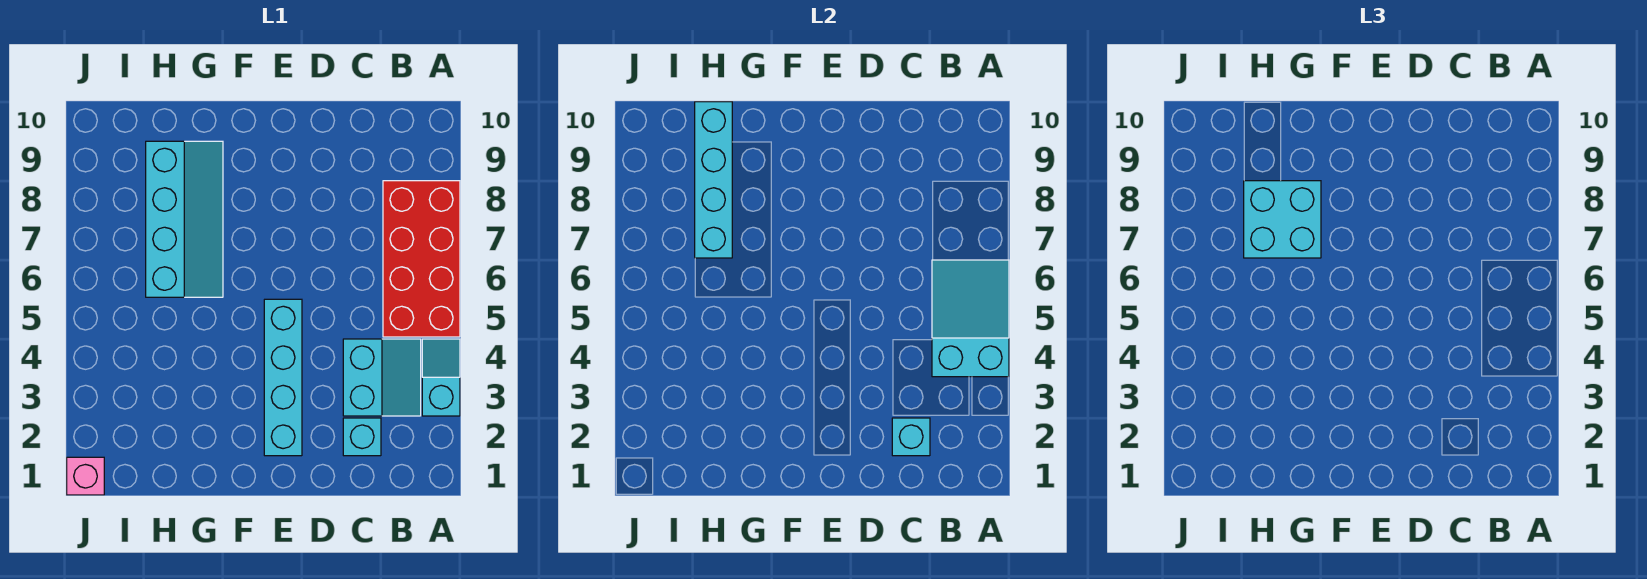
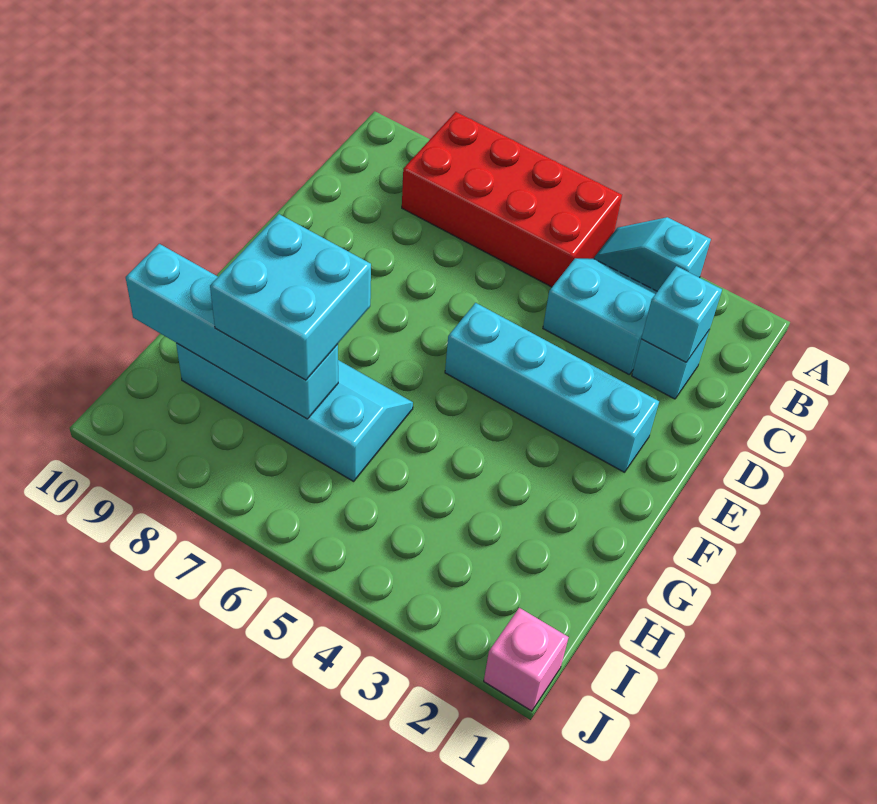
cyan 2x3 slope [932,260,1009,377] -> none

